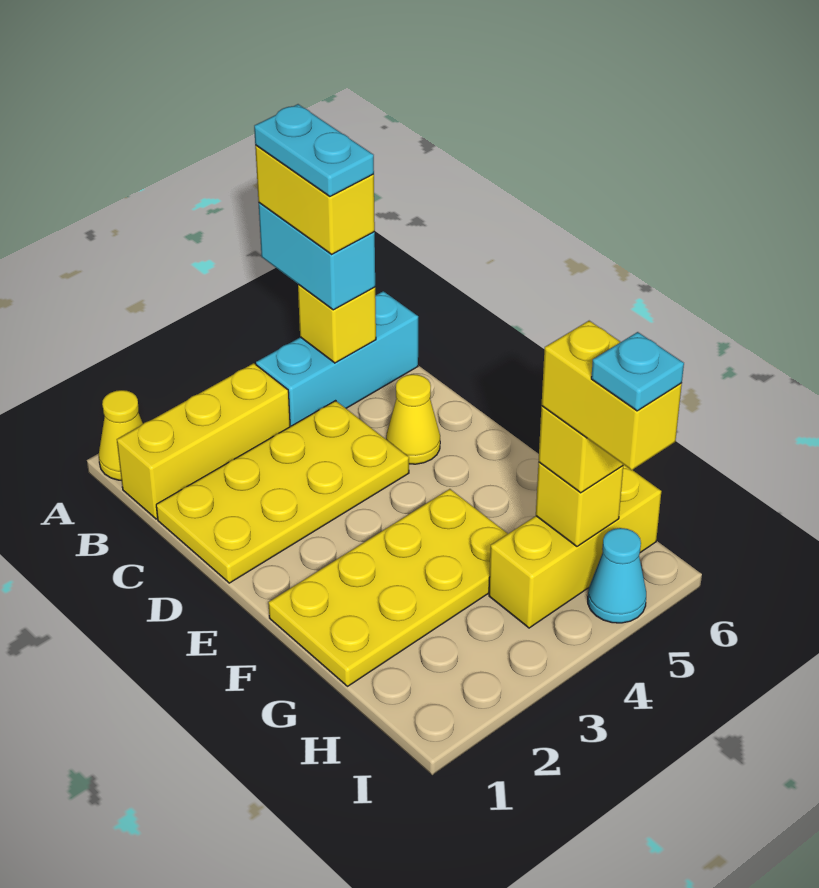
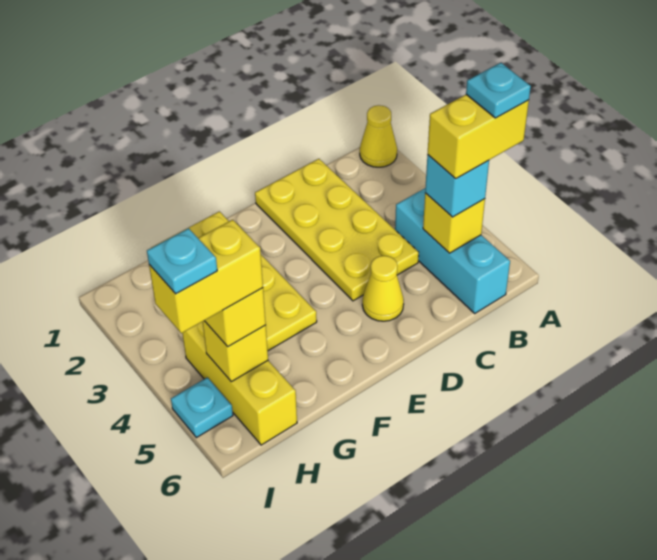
cyan 1x2 brick [259,203,375,310] -> cyan 1x1 brick [425,155,489,217]
cyan 1x2 plate [254,104,374,196] -> cyan 1x1 plate [466,63,531,118]
yellow 1x3 brick [117,363,290,519] -> none
cyan 1x1 cone [588,528,646,623] -> cyan 1x1 plate [171,377,233,438]

